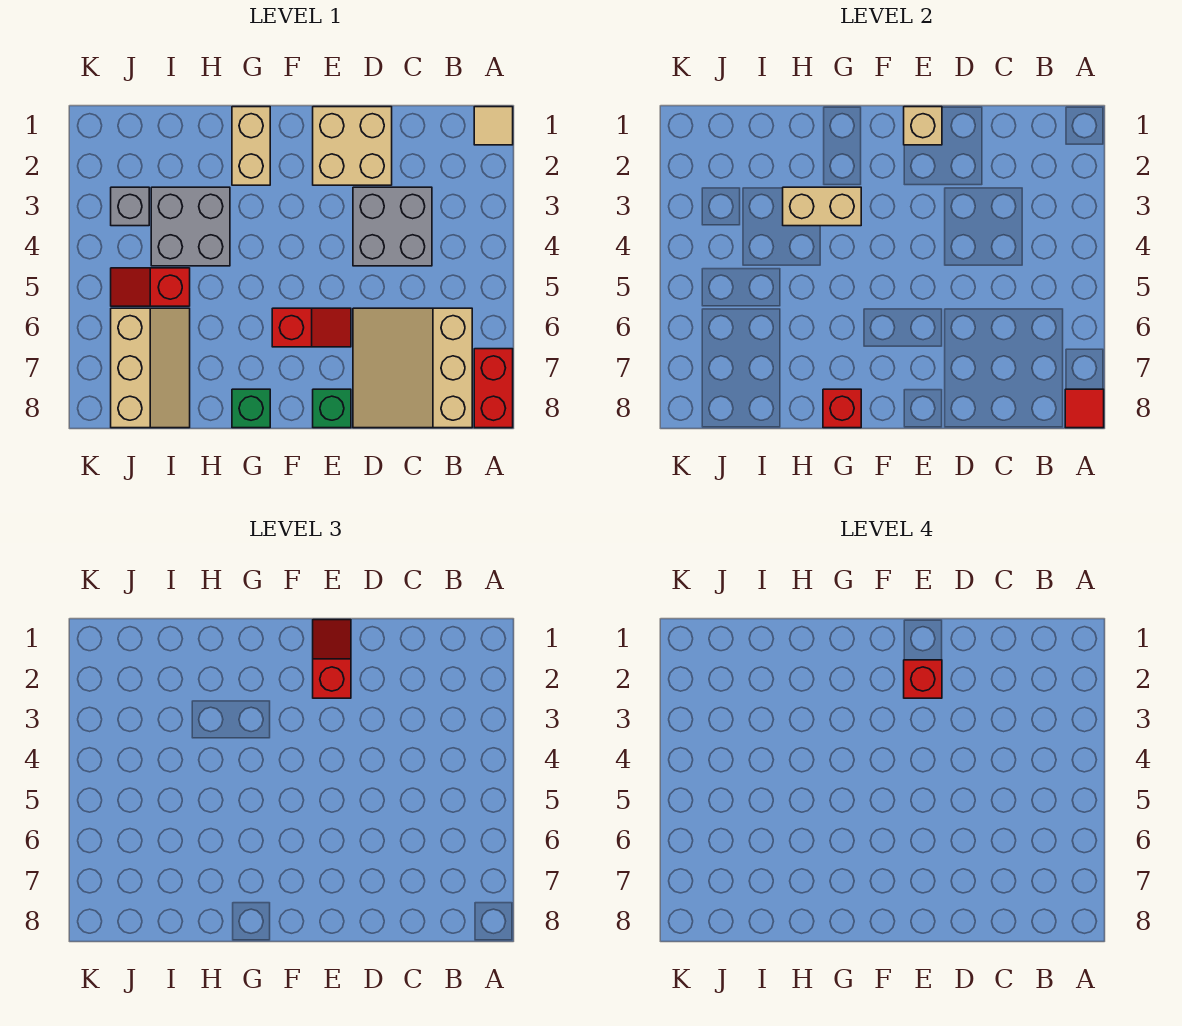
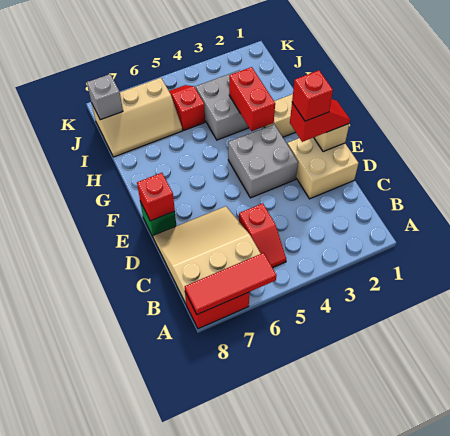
tan 1x1 tile [474,107,513,145] -> none
red 1x1 tile [1065,389,1104,428] -> red 1x3 tile [185,253,277,314]
grey 2x2 brick [353,187,432,266] -> grey 2x2 brick moved to [228,124,298,198]
red 1x2 slope [272,308,351,347] -> red 1x2 slope moved to [239,203,286,268]
tan 1x2 brick [783,187,861,226] -> red 1x2 brick [229,67,275,131]
green 1x1 brick [232,389,270,428] -> none
red 1x1 brick [823,389,861,428] -> red 1x1 brick moved to [137,173,175,221]
grey 1x1 brick [111,187,149,226] -> grey 1x1 brick moved to [87,74,123,120]

